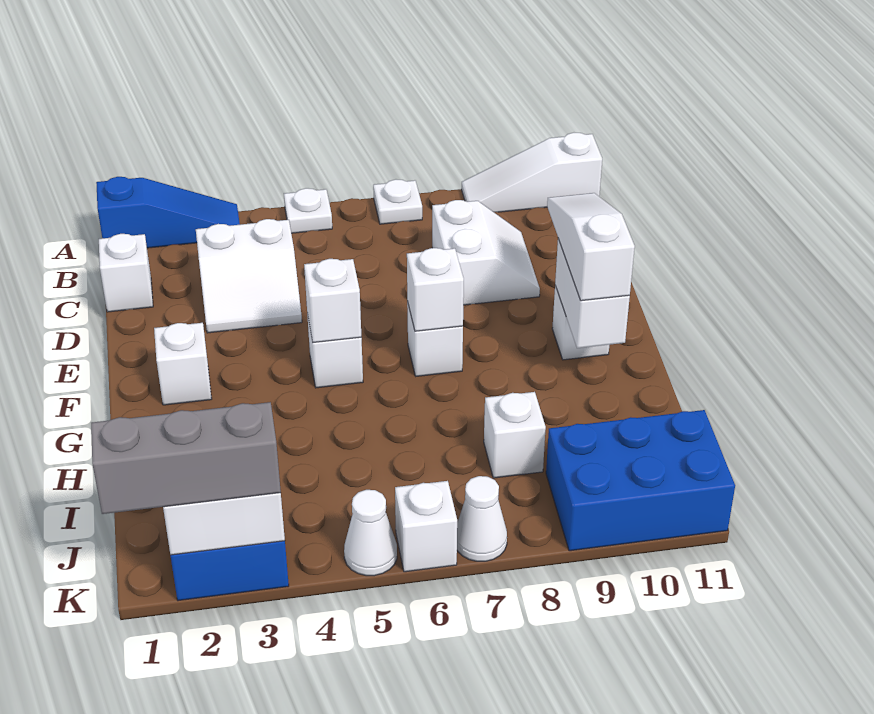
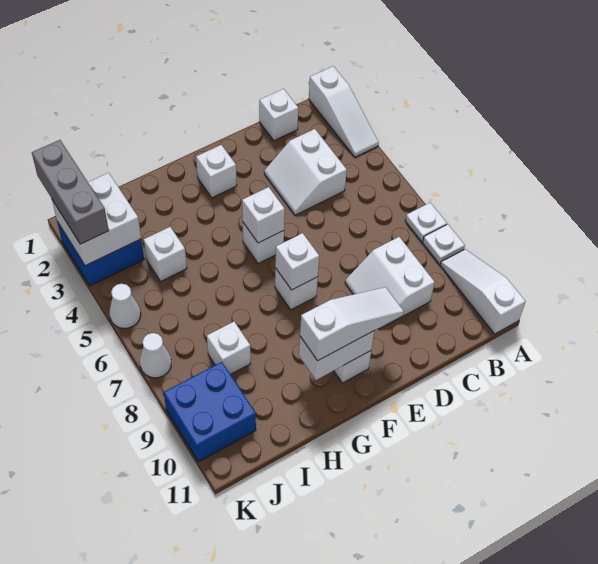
blue 1x3 slope [96,177,240,248] -> white 1x3 slope [309,66,379,157]
white 1x1 plate [284,188,332,233] -> white 1x1 plate moved to [423,224,465,264]
white 2x2 slope [432,200,540,305] -> white 2x2 slope turned to [345,237,435,329]
blue 2x3 brick [546,410,735,551] -> blue 2x2 brick [164,362,256,462]
white 1x1 brick [395,481,457,572] -> white 1x1 brick moved to [144,227,187,281]

